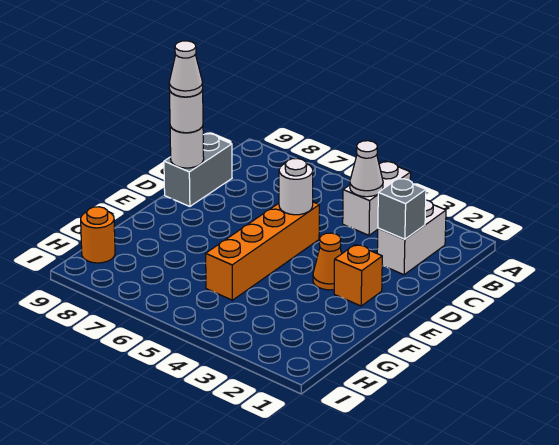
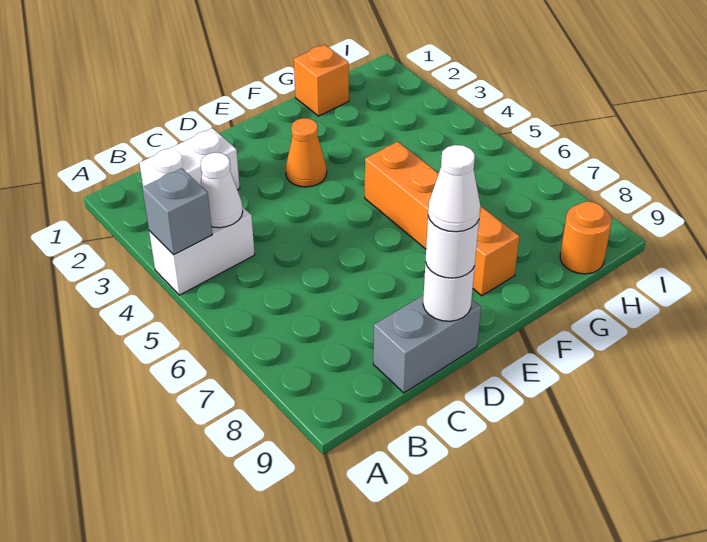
grey 1x1 brick [378,178,426,239] -> grey 1x1 brick moved to [142,168,212,255]
orange 1x4 brick [206,202,319,300] -> orange 1x4 brick turned to [365,142,519,296]
white 1x1 round brick [279,158,313,215] -> none
orange 1x1 brick [334,244,382,306] -> orange 1x1 brick moved to [294,44,349,116]

